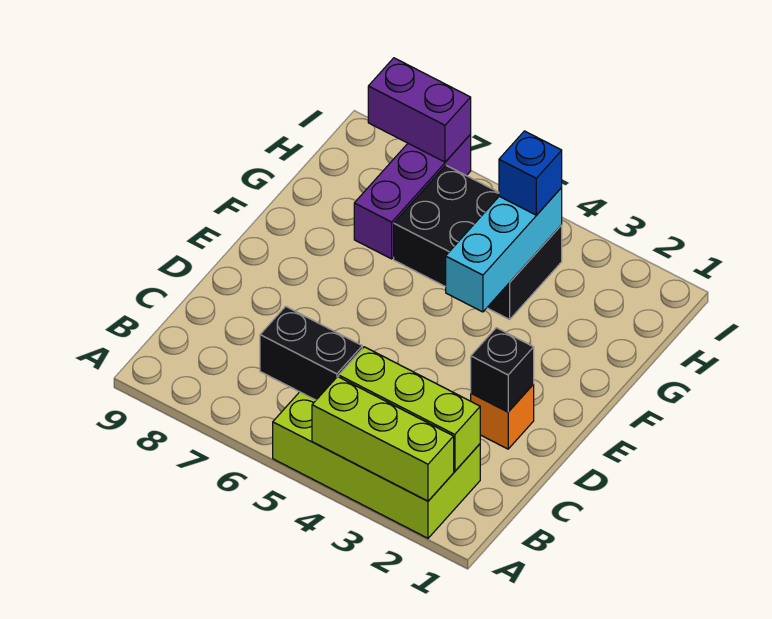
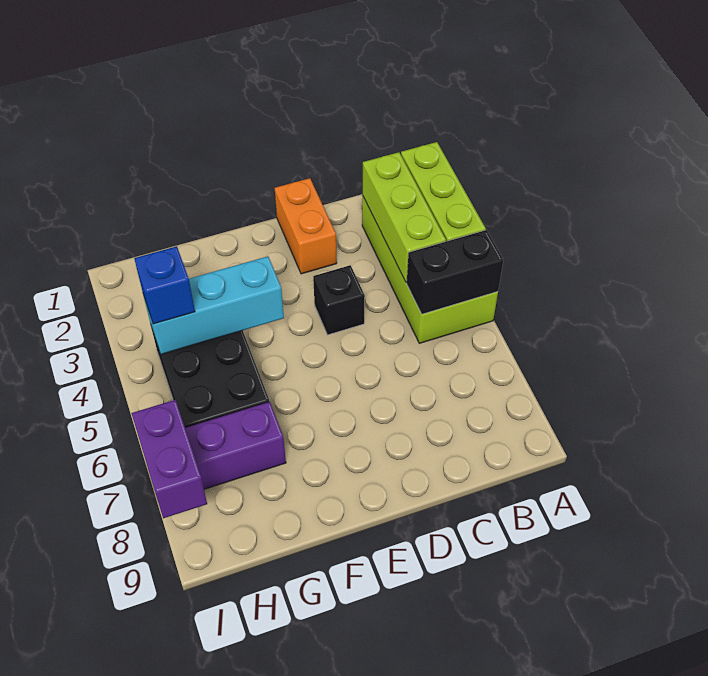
black 1x2 brick [260,306,362,400] -> black 1x2 brick turned to [407,230,503,314]
orange 1x1 brick [471,384,534,449] -> orange 1x2 brick [275,178,337,274]
black 1x1 brick [471,328,534,412] -> black 1x1 brick moved to [313,265,365,335]

